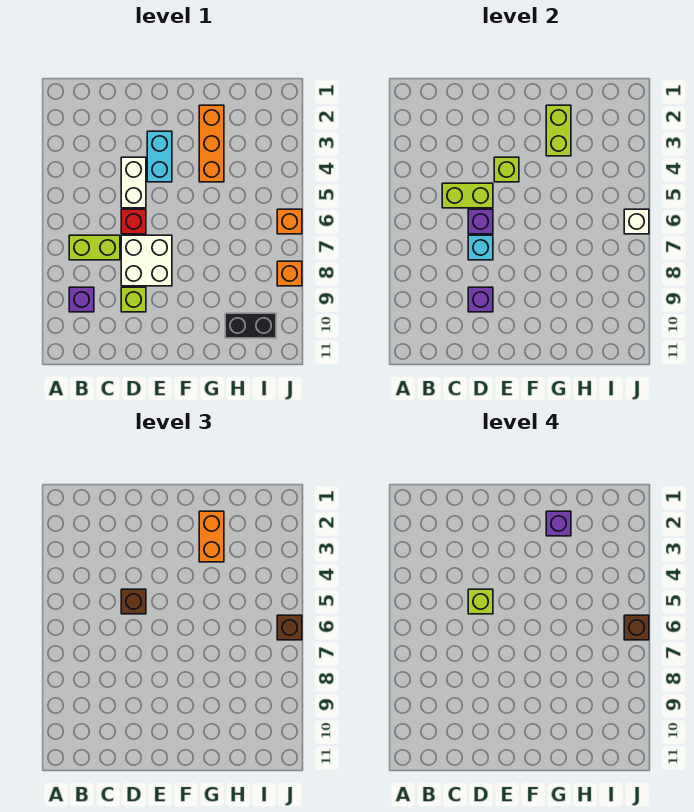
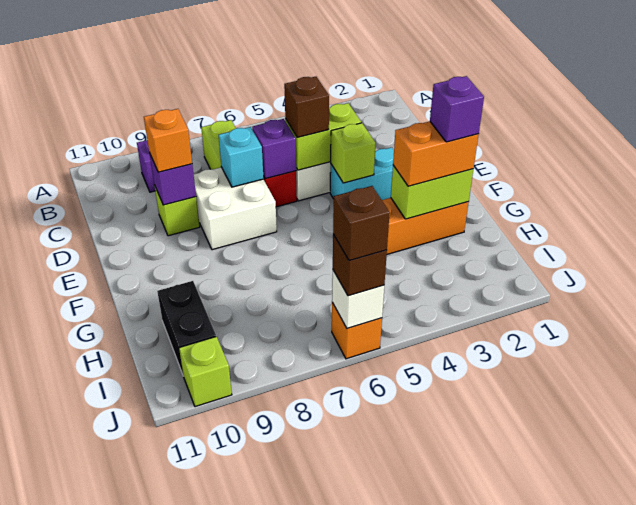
lime 1x2 brick [442,183,493,208] -> lime 1x2 brick turned to [285,103,361,170]
lime 1x1 brick [468,589,493,614] -> lime 1x1 brick moved to [179,337,232,407]
orange 1x1 brick [277,261,302,286] -> orange 1x1 brick moved to [144,109,192,172]

